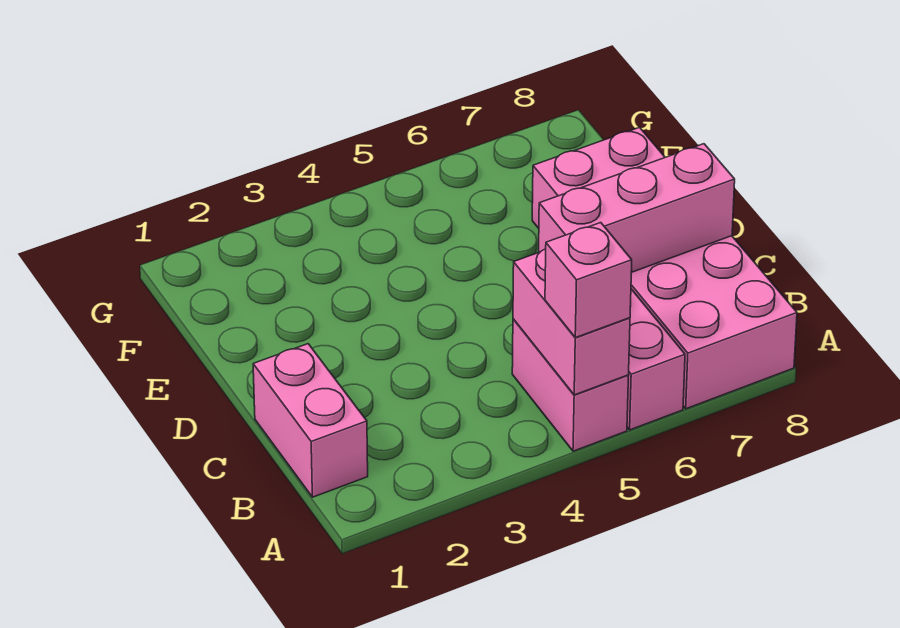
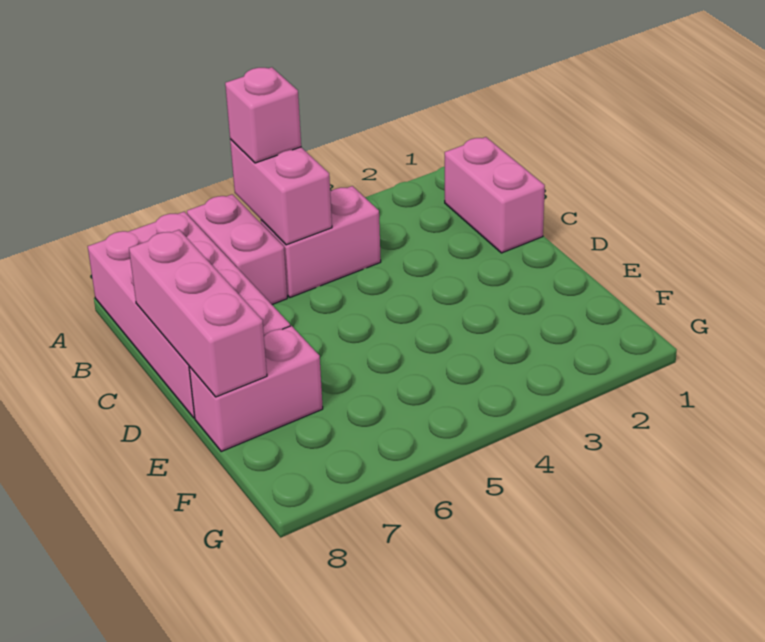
pink 1x2 brick [512,319,628,451] -> pink 1x2 brick turned to [261,186,381,297]
pink 1x3 brick [539,144,735,272] -> pink 1x3 brick turned to [129,230,267,397]

